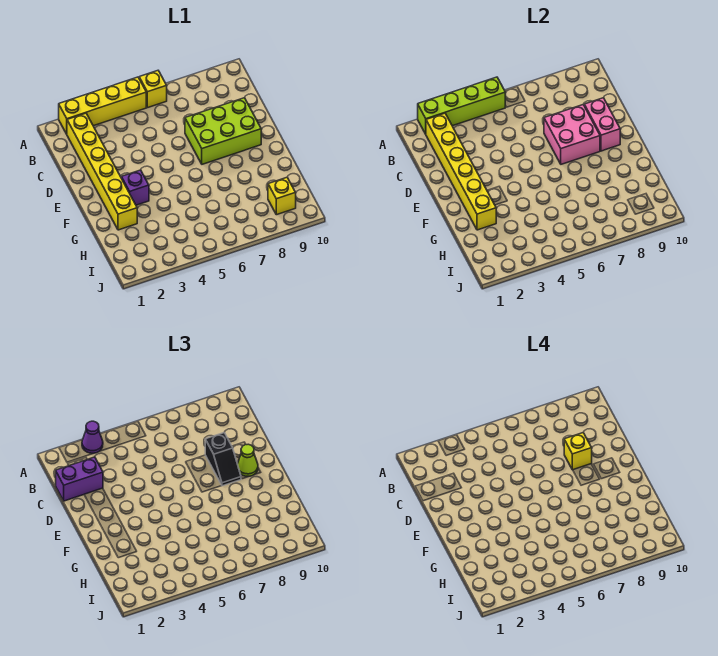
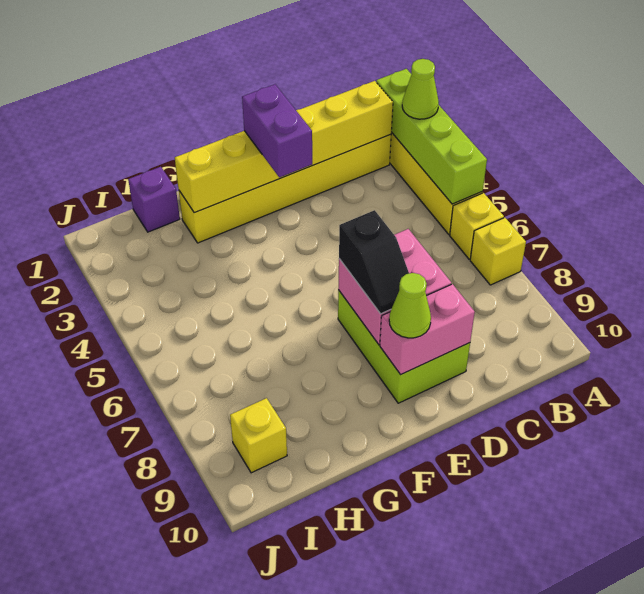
purple 1x1 cone [82,421,103,453] -> lime 1x1 cone [402,59,439,119]
purple 1x2 brick [56,457,103,501] -> purple 1x2 brick moved to [242,84,312,177]
black 1x2 slope [205,433,241,486] -> black 1x2 slope turned to [339,210,409,314]
yellow 1x1 brick [564,433,592,470] -> yellow 1x1 brick moved to [470,218,526,285]
purple 1x1 brick [122,170,149,205] -> purple 1x1 brick moved to [128,167,180,232]

